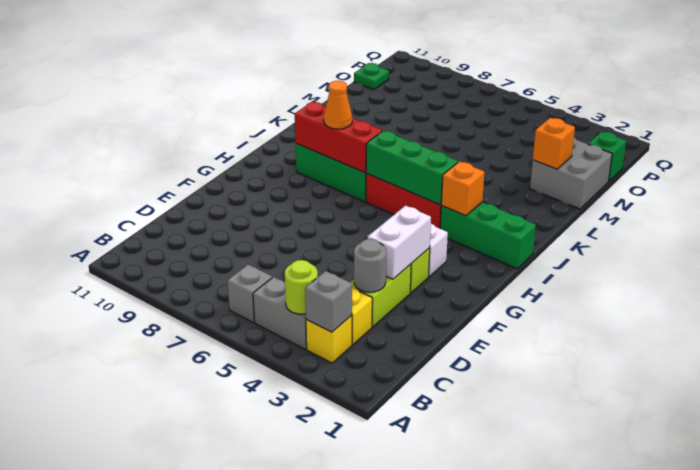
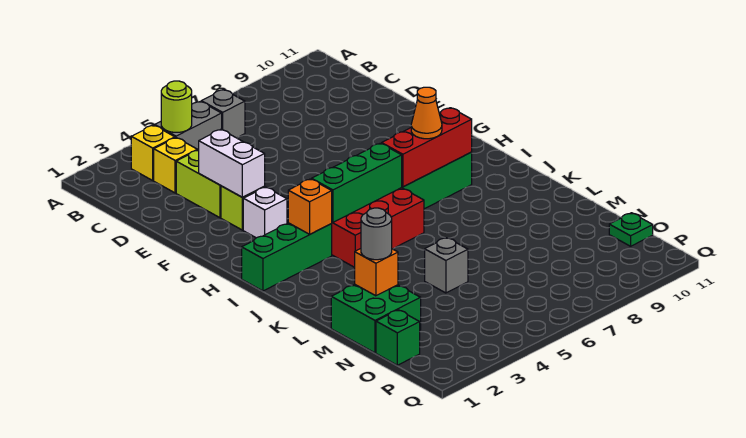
grey 1x1 brick [305,271,352,332] -> grey 1x1 brick moved to [425,238,468,293]
grey 1x1 round brick [354,239,386,292] -> grey 1x1 round brick moved to [361,208,392,260]
grey 2x2 brick [530,137,612,209] -> green 2x2 brick [331,285,421,353]

